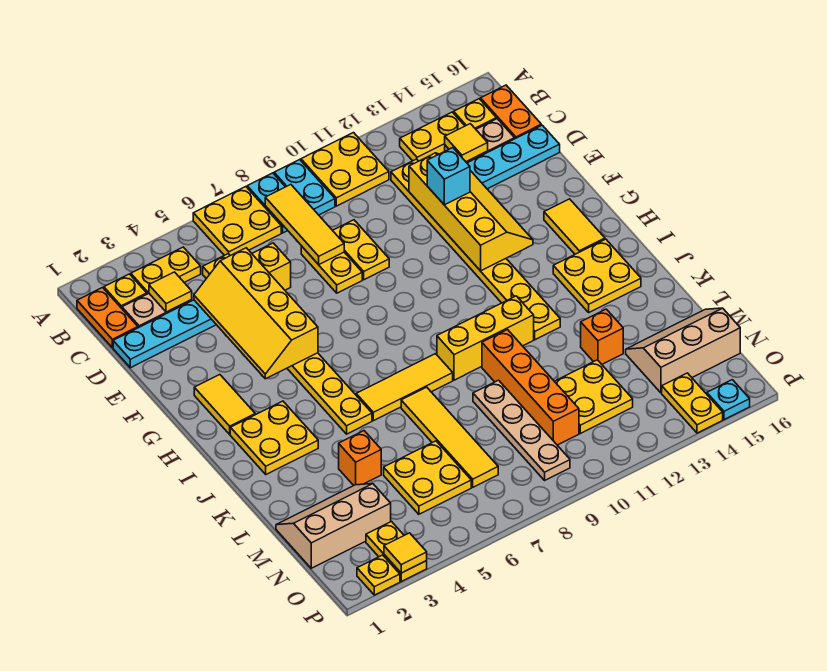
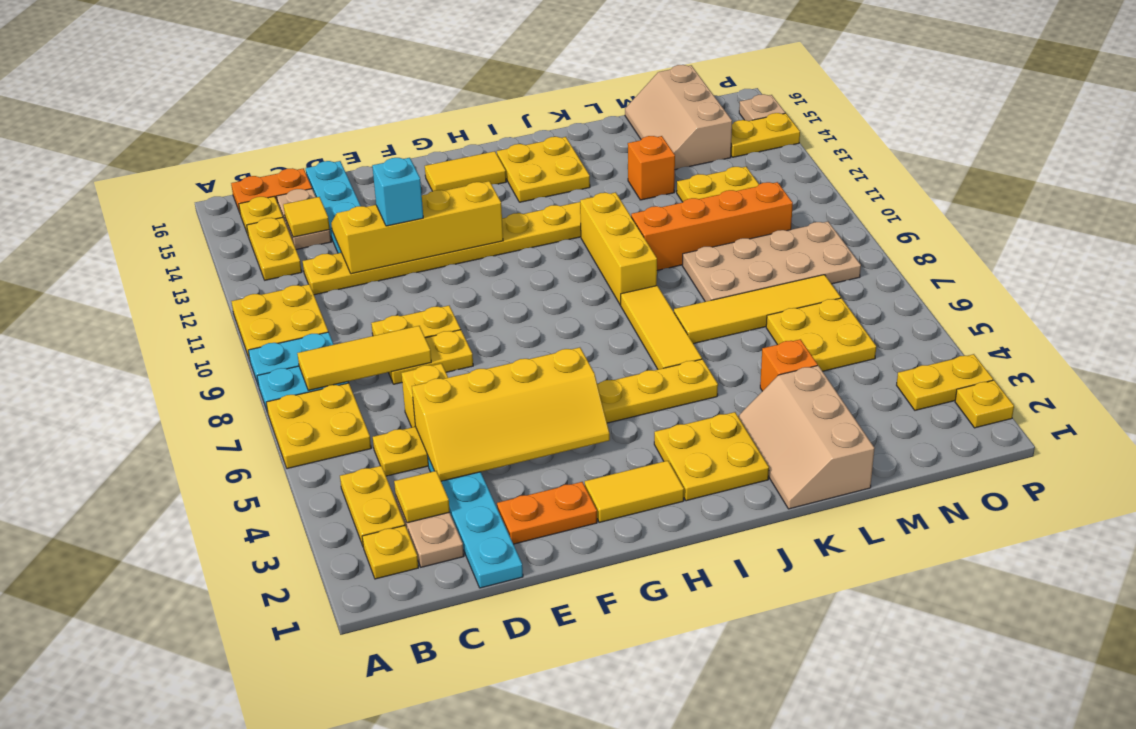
orange 1x2 plate [77,288,138,348] -> orange 1x2 plate moved to [497,482,597,544]
tan 1x4 plate [473,380,570,480] -> tan 2x4 plate [682,222,861,302]
tan 2x3 slope [276,484,391,568] -> tan 2x3 slope moved to [738,366,875,509]
yellow 1x1 tile [384,533,427,573] -> none
cyan 1x1 plate [707,380,750,420] -> tan 1x1 plate [739,94,785,121]

